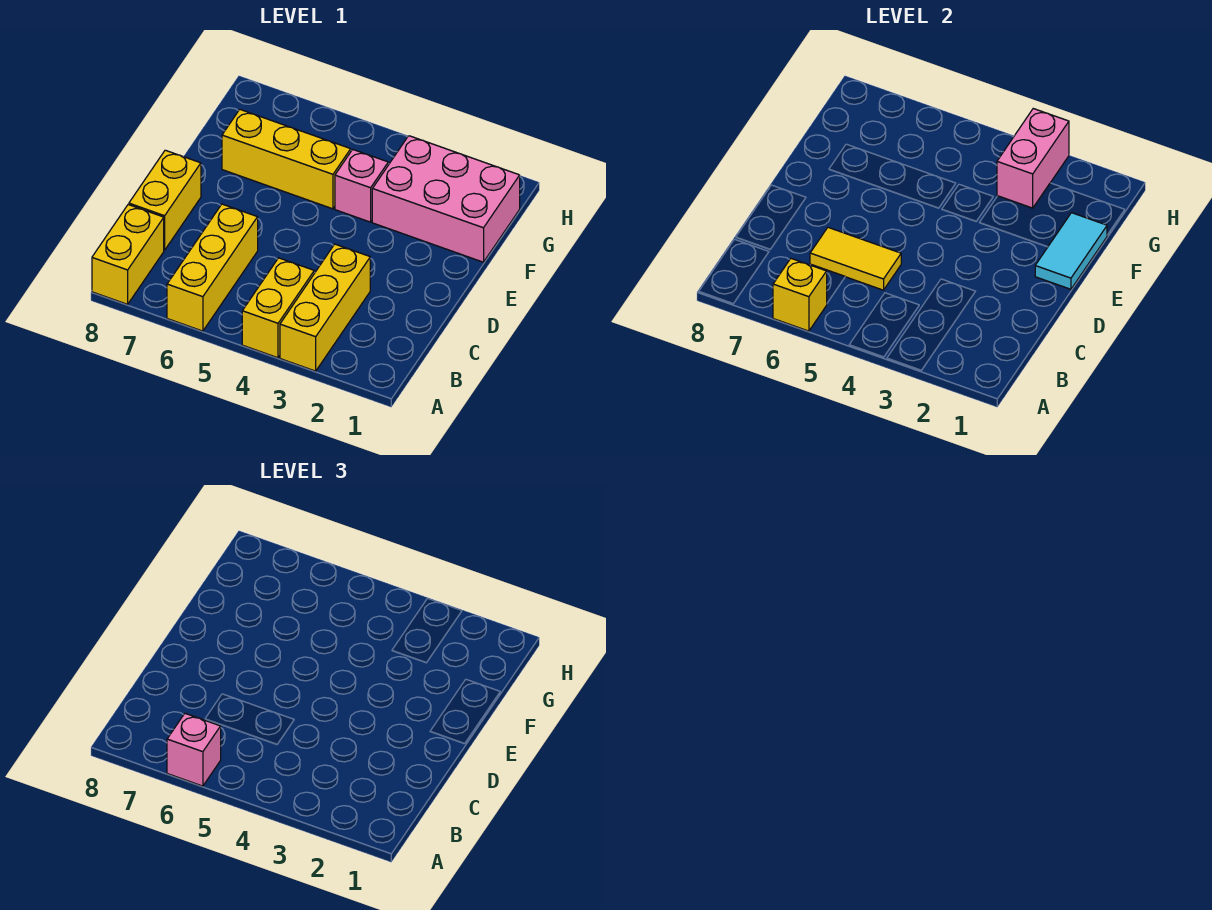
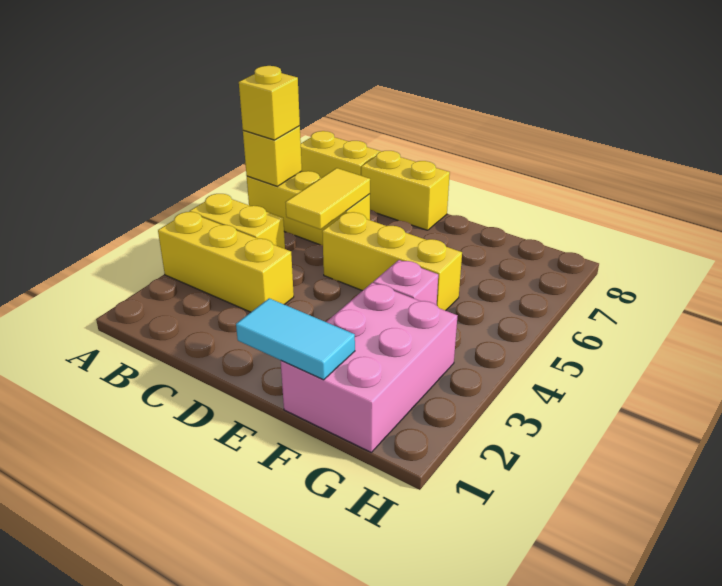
pink 1x1 brick [167,714,221,786] -> yellow 1x1 brick [239,66,300,140]
yellow 1x3 brick [222,110,351,209] -> yellow 1x3 brick turned to [322,212,462,311]
pink 1x2 brick [997,109,1069,208] -> none

